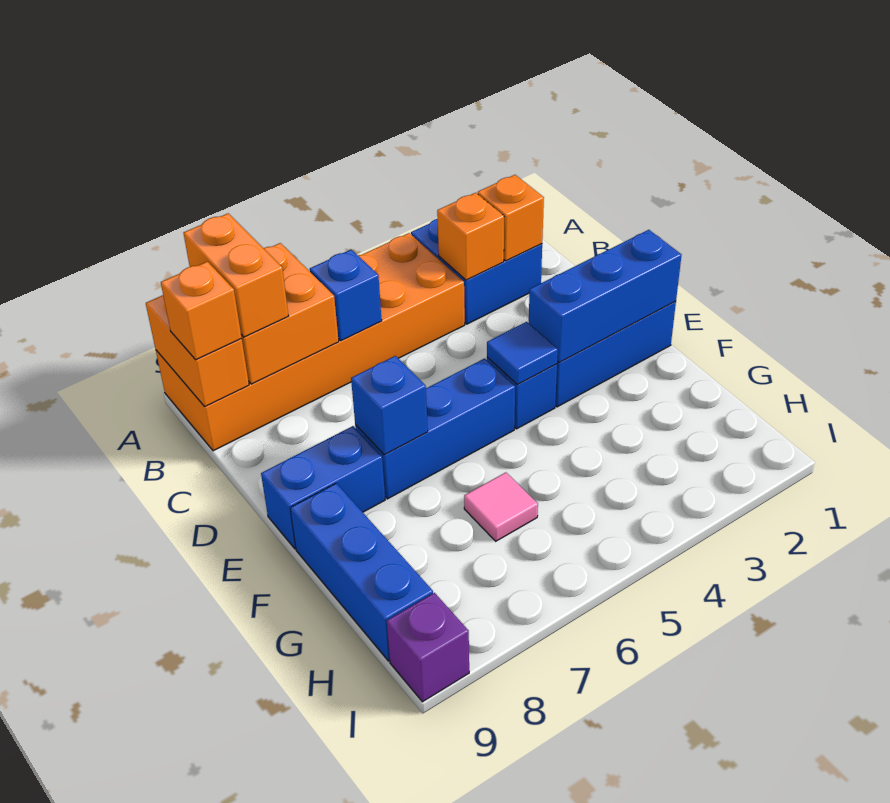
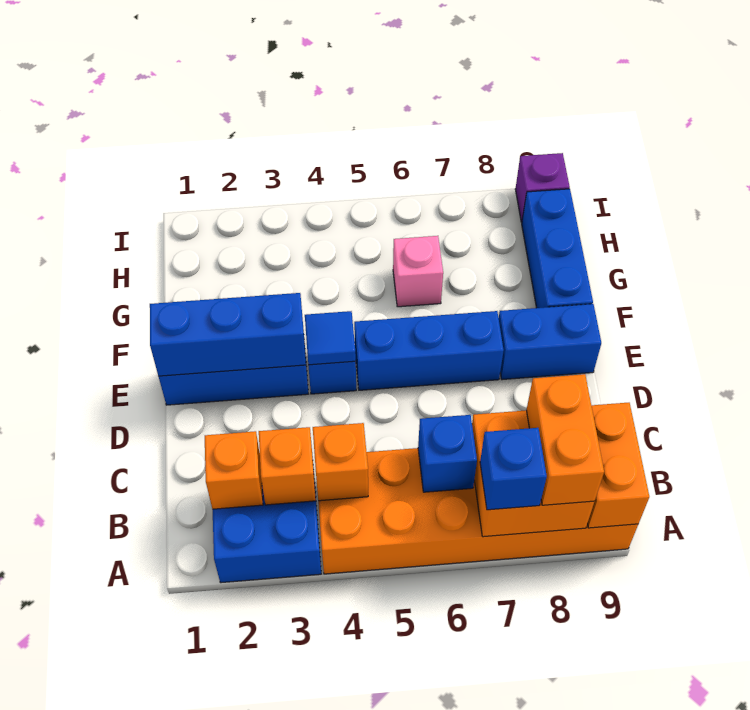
orange 1x1 brick [161,262,242,360] -> orange 1x1 brick moved to [313,423,368,501]
blue 1x1 brick [351,356,428,455] -> blue 1x1 brick moved to [480,428,547,510]
pink 1x1 tile [464,472,538,541] -> pink 1x1 brick [393,236,443,307]

